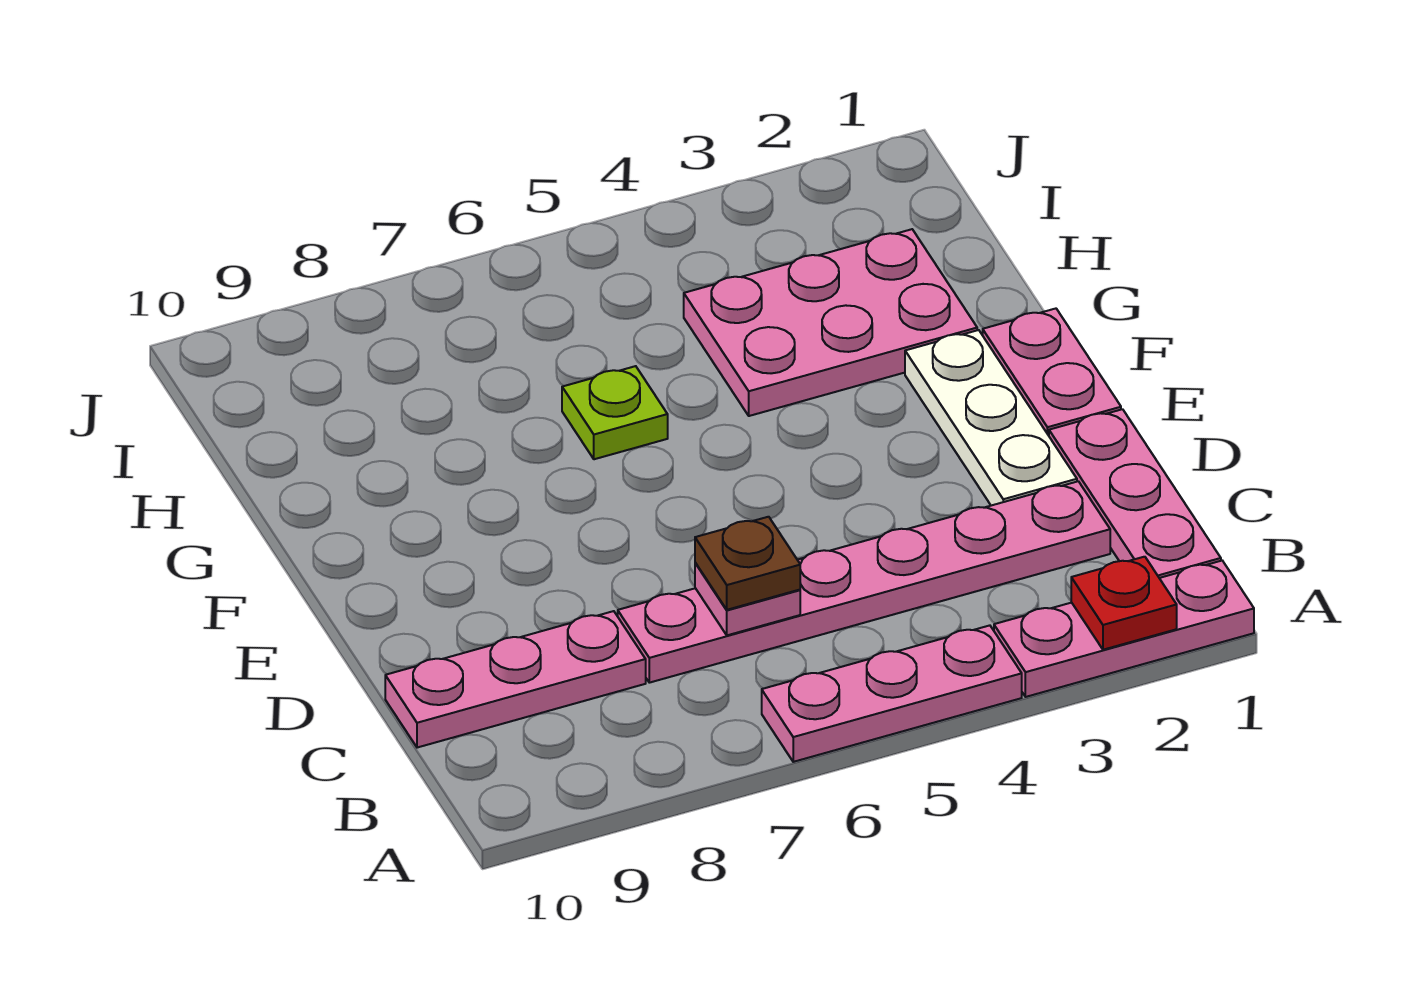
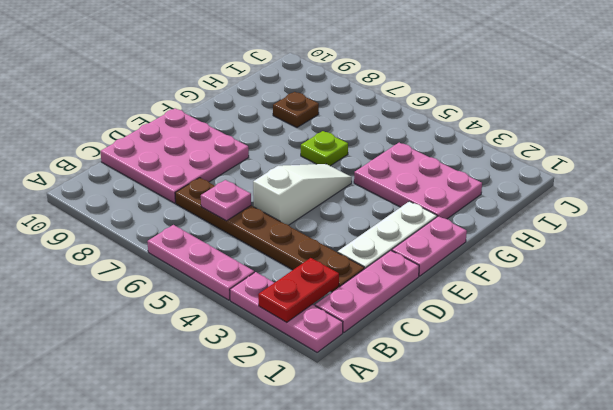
red 1x1 plate [1071,557,1177,650] -> red 1x2 plate [258,258,339,322]
pink 1x6 plate [618,481,1110,683] -> brown 1x6 plate [175,178,364,292]
brown 1x1 plate [695,517,800,610] -> brown 1x1 plate moved to [273,92,319,127]
pink 1x3 plate [385,611,646,748] -> pink 3x3 plate [100,108,249,203]
none -> white 1x3 slope [253,164,352,225]

